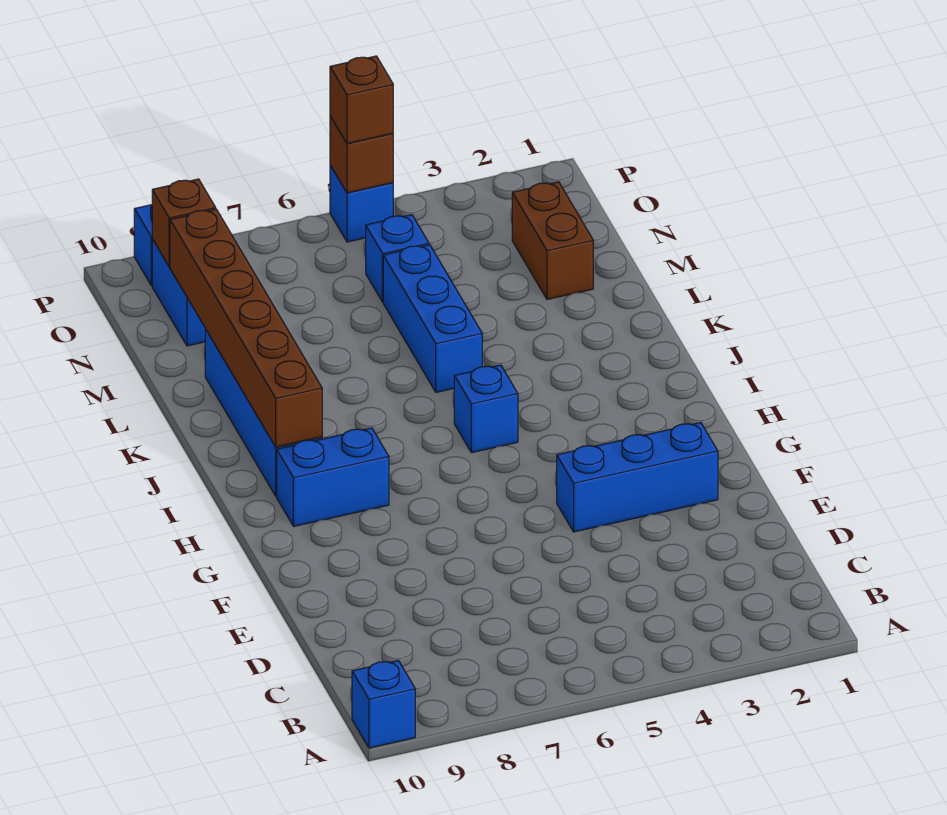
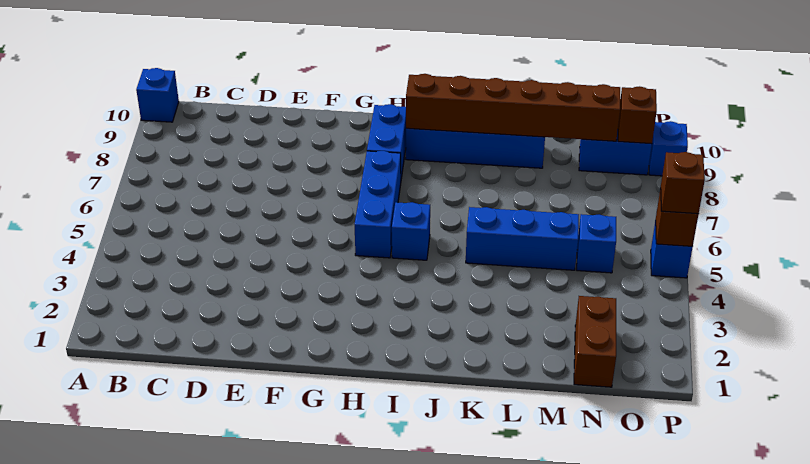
blue 1x3 brick [557,423,718,532] -> blue 1x3 brick moved to [355,151,401,258]
brown 1x2 brick [512,182,593,299] -> brown 1x2 brick turned to [574,296,616,387]

